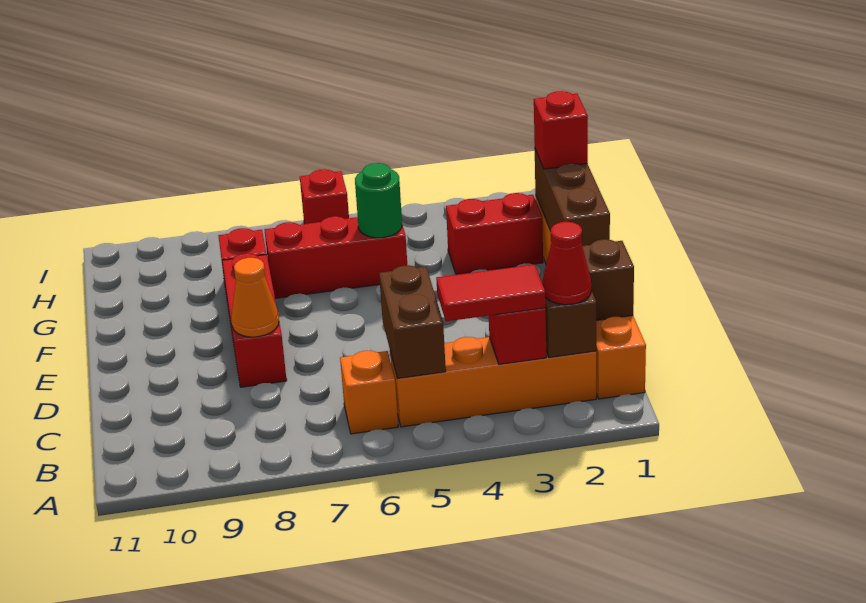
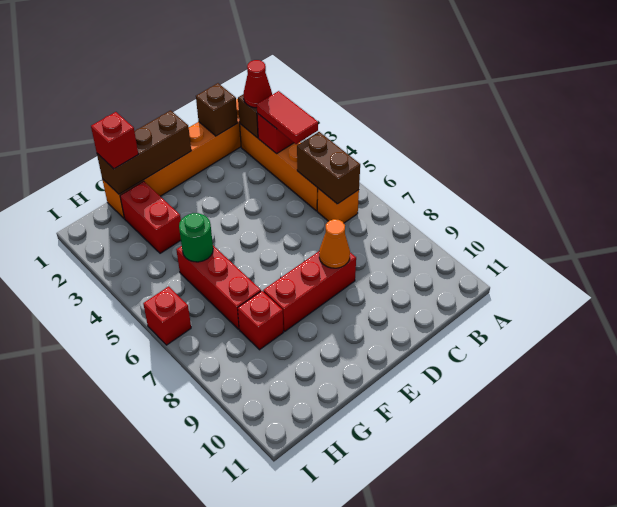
brown 1x2 brick [379,265,446,379] -> brown 1x2 brick turned to [297,132,360,204]

